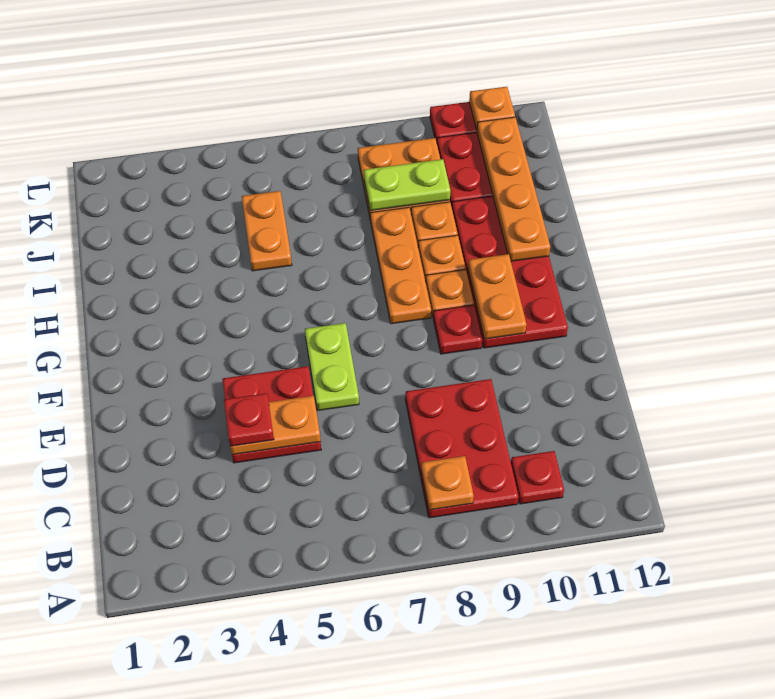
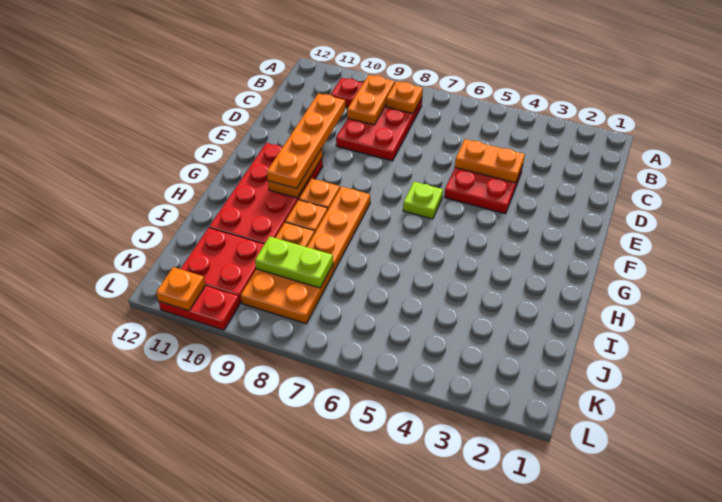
red 1x1 plate [224,393,274,446] -> none
lime 1x2 plate [305,323,359,411] -> lime 1x1 plate [403,182,443,219]
red 1x1 plate [433,305,482,354] -> none
orange 1x4 plate [477,117,550,261] -> orange 1x4 plate moved to [267,93,345,189]
orange 1x2 plate [242,191,292,271] -> orange 1x2 plate moved to [347,75,395,125]

